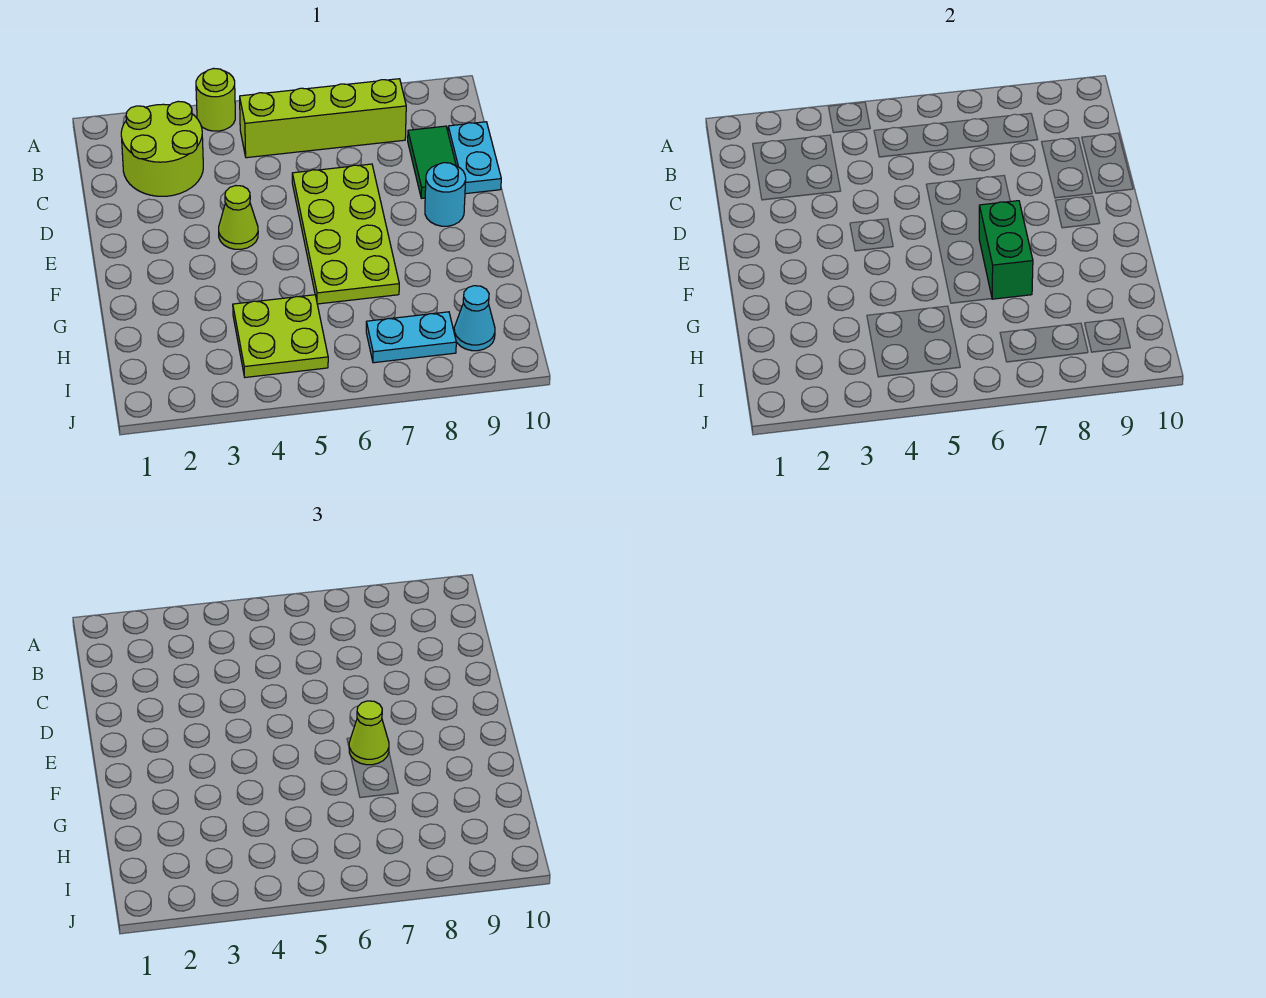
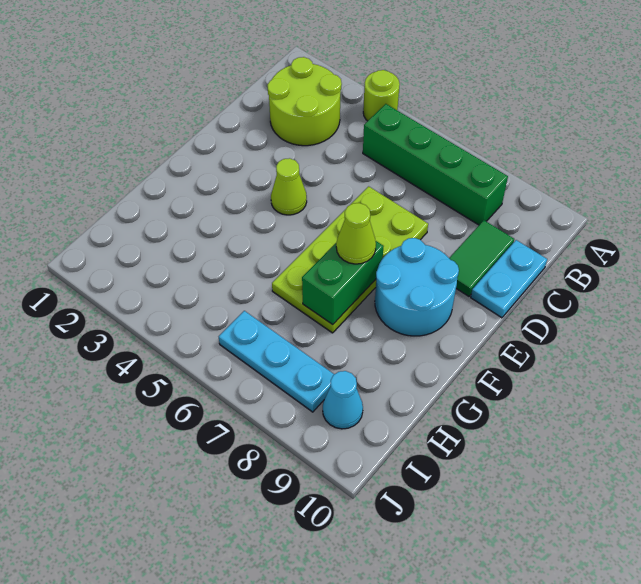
lime 1x4 brick [240,79,406,158] -> green 1x4 brick [363,104,508,225]
cyan 1x1 round brick [425,163,466,226] -> cyan 2x2 round brick [375,238,459,336]
lime 2x2 plate [233,295,328,377] -> none
cyan 1x2 plate [366,312,456,363] -> cyan 1x3 plate [219,311,334,412]

